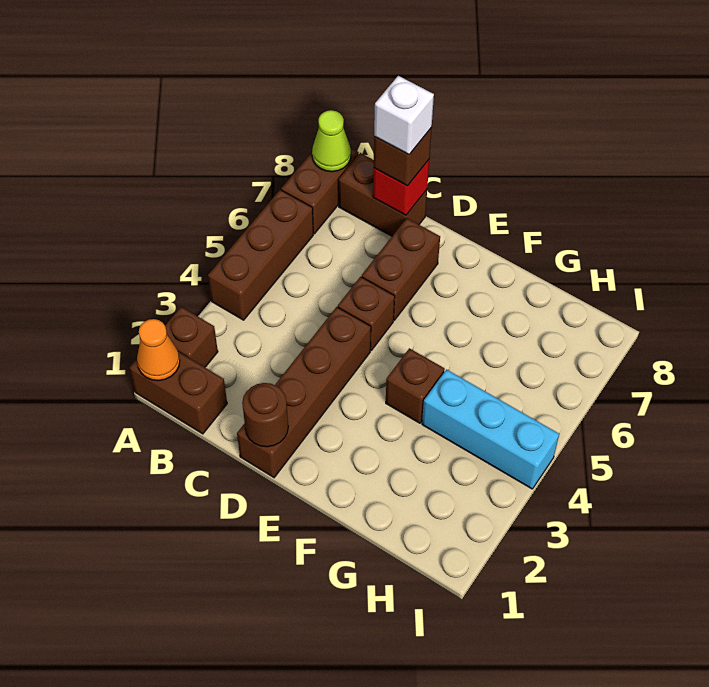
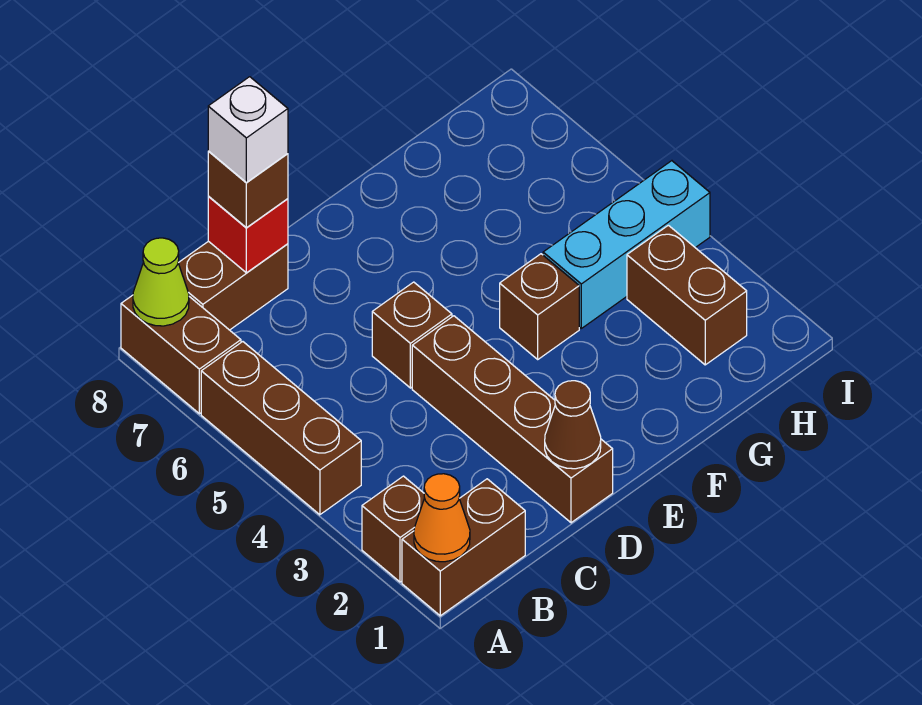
brown 1x1 round brick [242,383,288,447] -> brown 1x1 cone [545,381,601,469]
brown 1x2 brick [362,218,440,320] -> brown 1x2 brick moved to [627,225,747,365]

